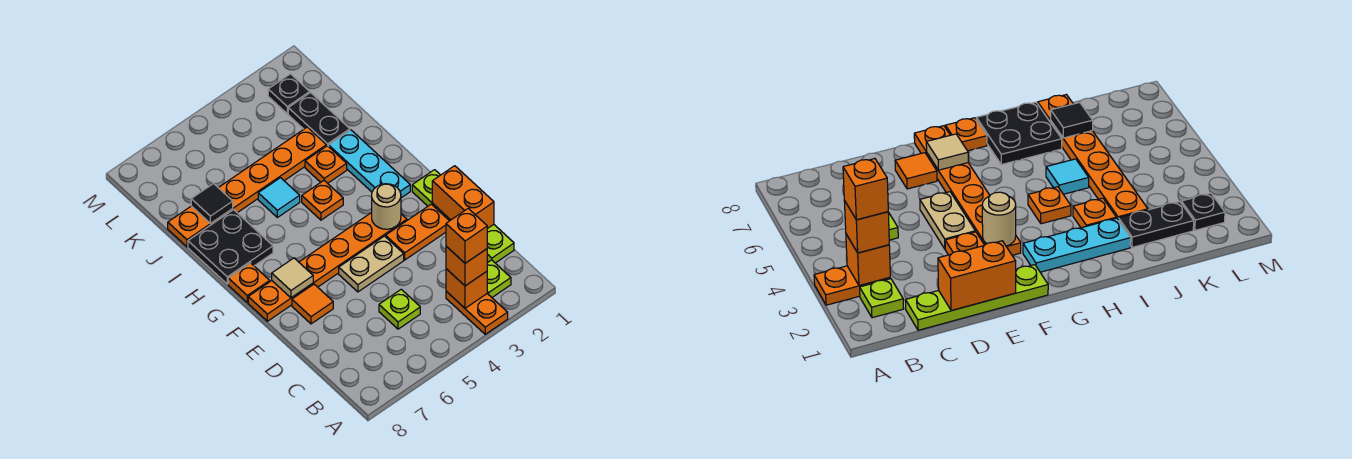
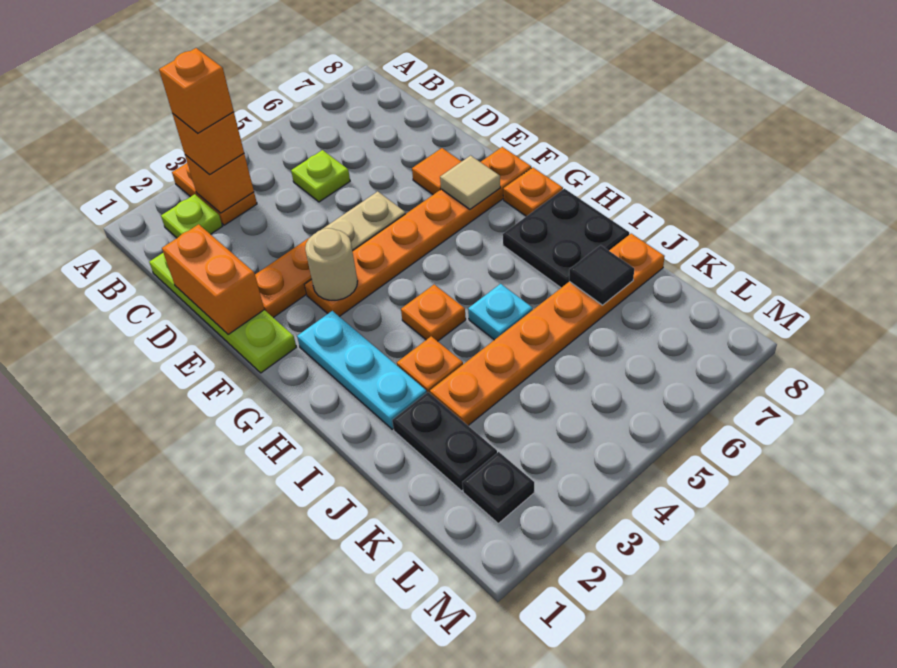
cyan 1x1 tile [258,178,300,217] -> cyan 1x1 plate [468,284,533,340]

